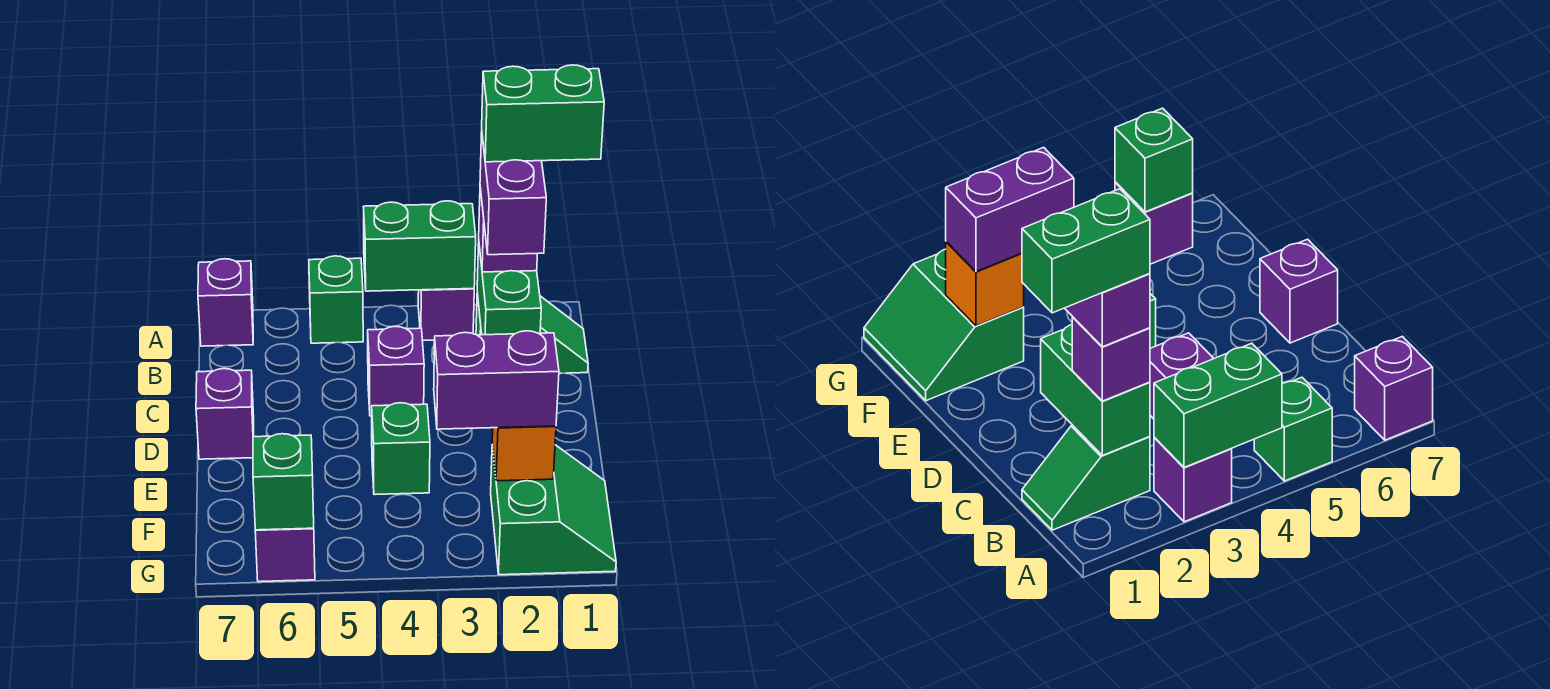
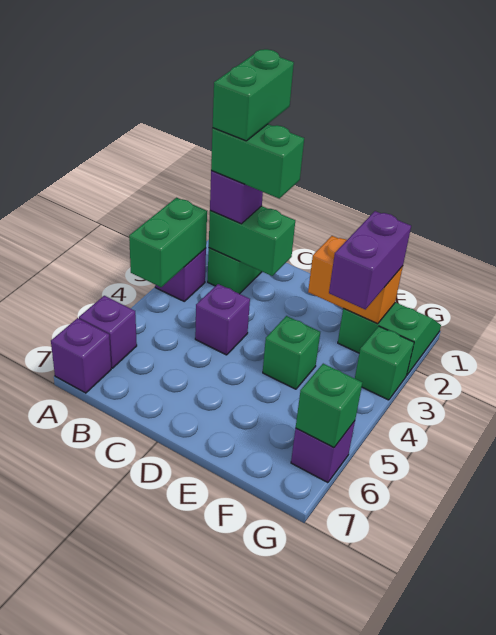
green 1x1 brick [309,256,363,343] -> green 1x1 brick moved to [355,326,414,400]
purple 1x2 brick [480,132,546,255] -> green 1x2 brick [211,124,304,198]
purple 1x1 brick [196,369,254,459] -> purple 1x1 brick moved to [79,296,137,368]
orange 1x1 brick [492,426,556,481] -> orange 1x2 brick [308,236,403,324]

